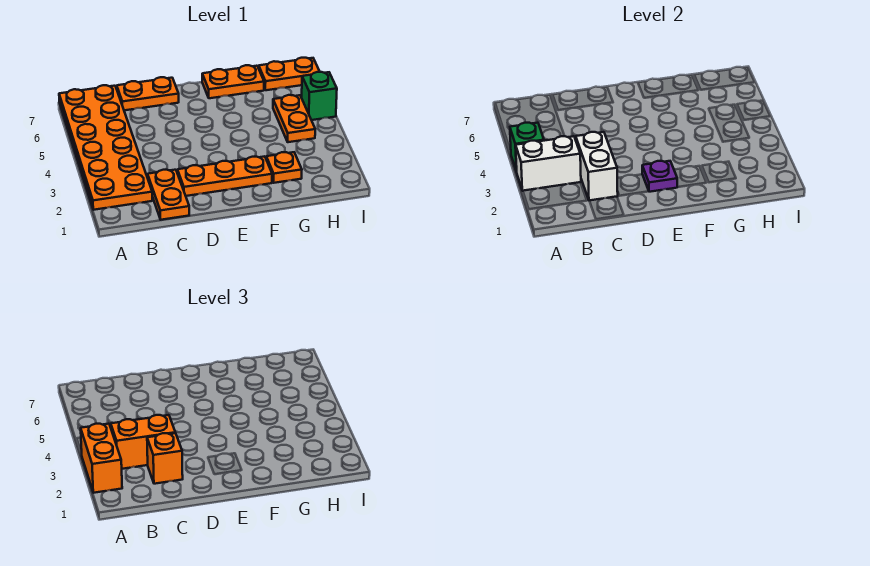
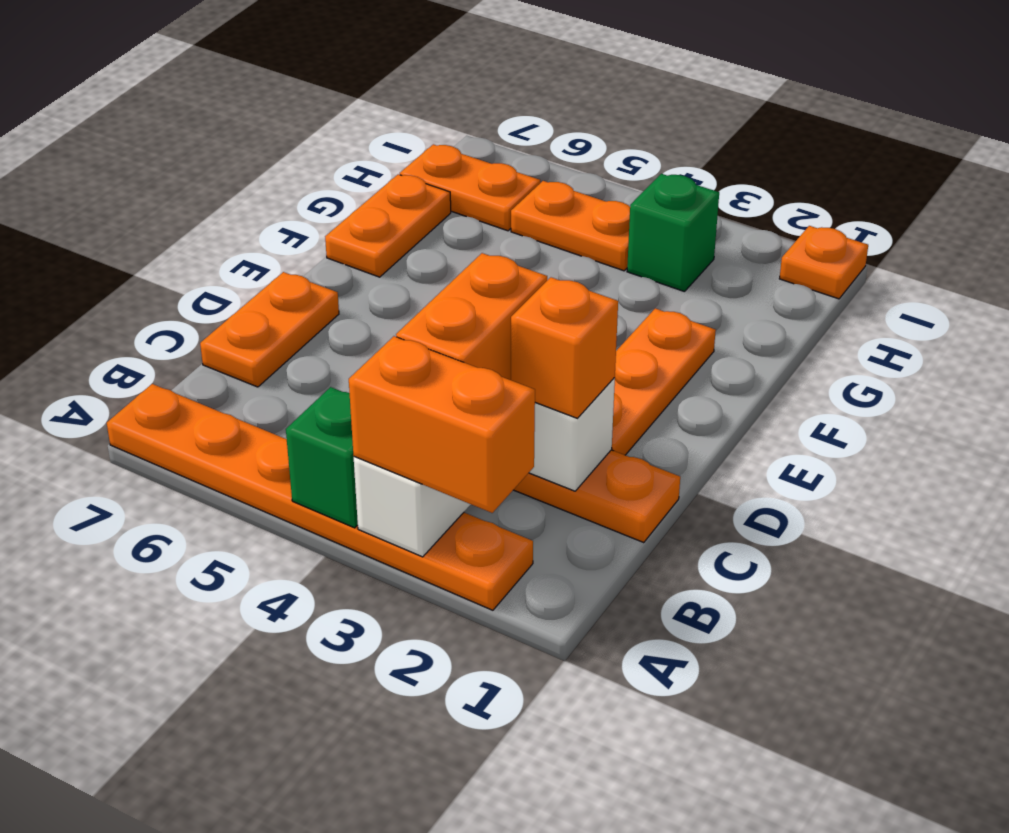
orange 2x6 plate [59,85,152,210] -> orange 1x6 plate [107,384,533,610]
purple 1x1 plate [642,161,677,192] -> none
orange 1x1 plate [266,152,302,183] -> orange 1x1 plate moved to [780,226,868,299]
orange 1x2 plate [259,58,320,90] -> orange 1x2 plate turned to [400,144,540,231]
green 1x1 brick [302,72,337,120] -> green 1x1 brick moved to [627,174,719,292]

